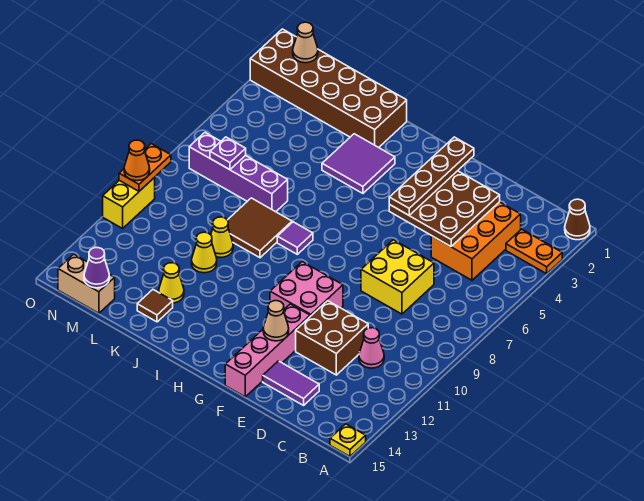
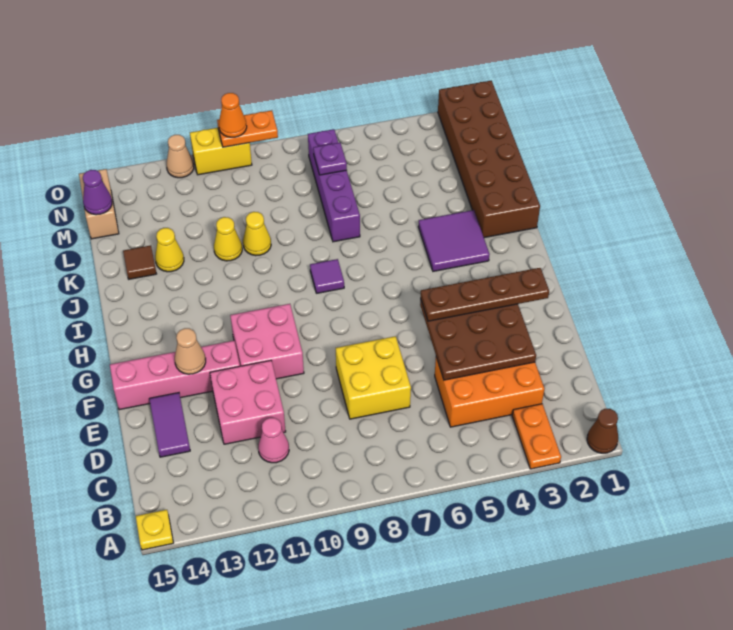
brown 2x2 brick [296,301,368,375] -> pink 2x2 brick [210,360,286,444]
brown 2x2 tile [228,198,292,258] -> none
tan 1x1 cone [293,22,318,63] -> tan 1x1 cone moved to [167,135,194,178]

